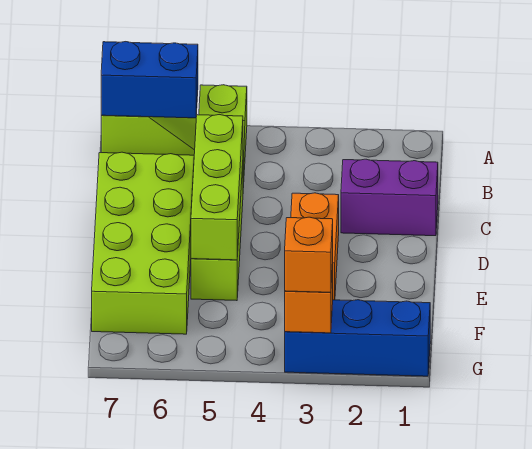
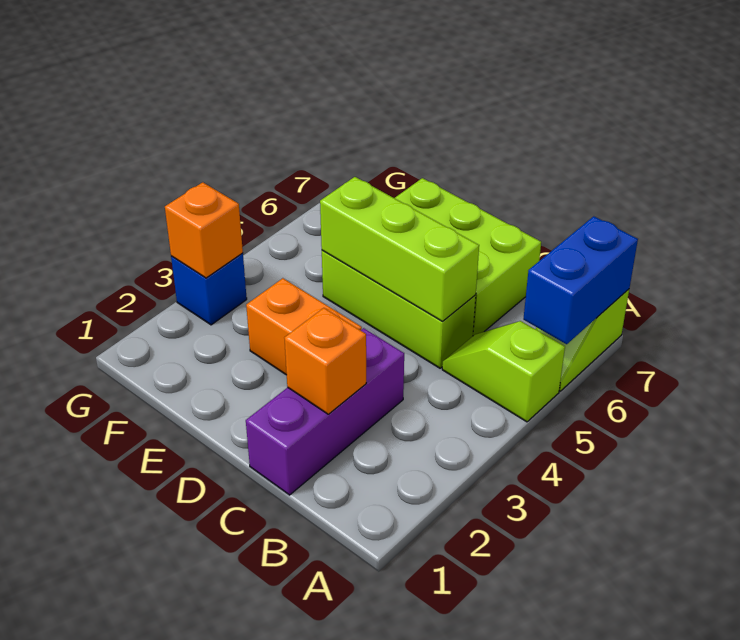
purple 1x2 brick [341,159,438,236] -> purple 1x3 brick [246,328,404,495]
lime 2x4 brick [92,152,194,334] -> lime 2x3 brick [395,178,541,336]
blue 1x3 brick [285,300,430,376] -> blue 1x1 brick [171,253,247,325]
orange 1x1 brick [285,217,333,292] -> orange 1x1 brick moved to [285,308,366,414]

